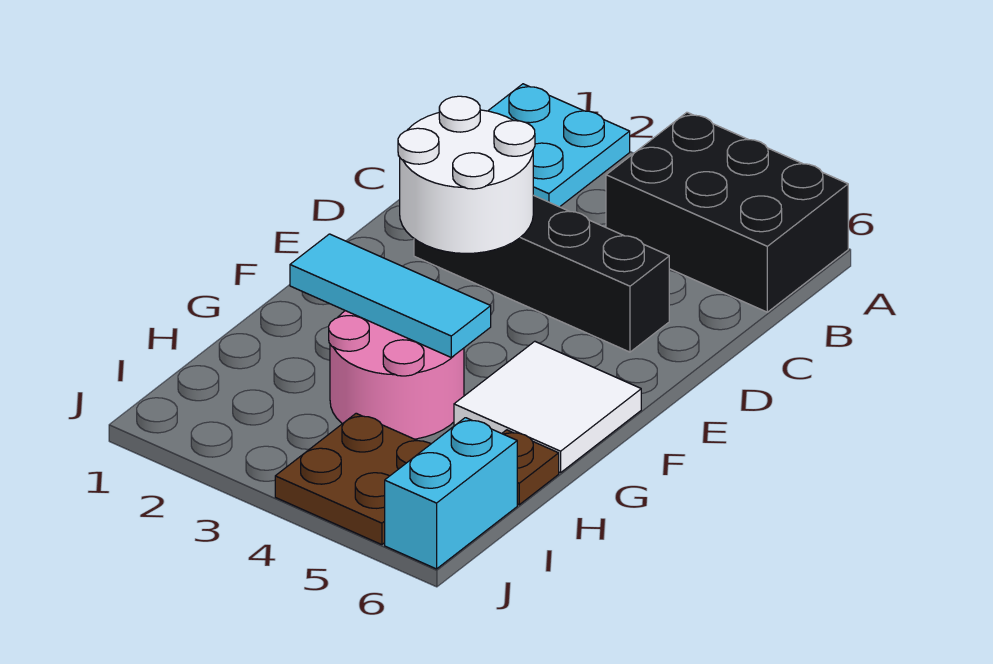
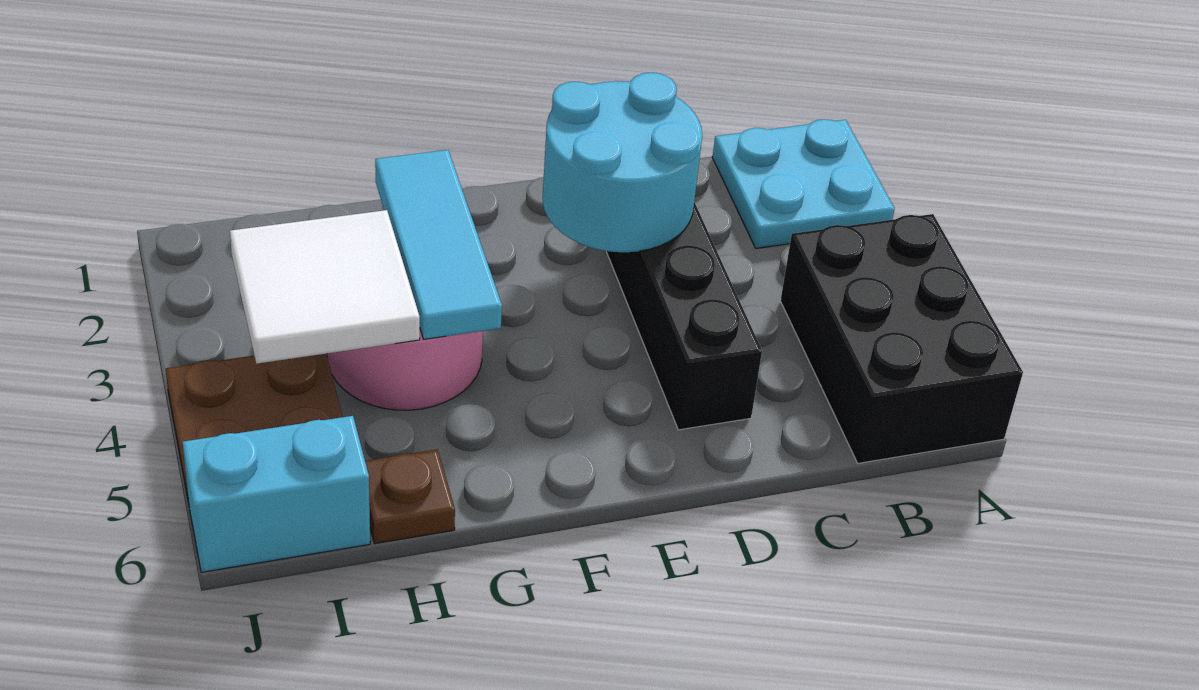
white 2x2 round brick [398,96,535,253] -> cyan 2x2 round brick [543,73,702,252]
white 2x2 tile [454,341,641,473] -> white 2x2 tile moved to [230,210,420,364]

